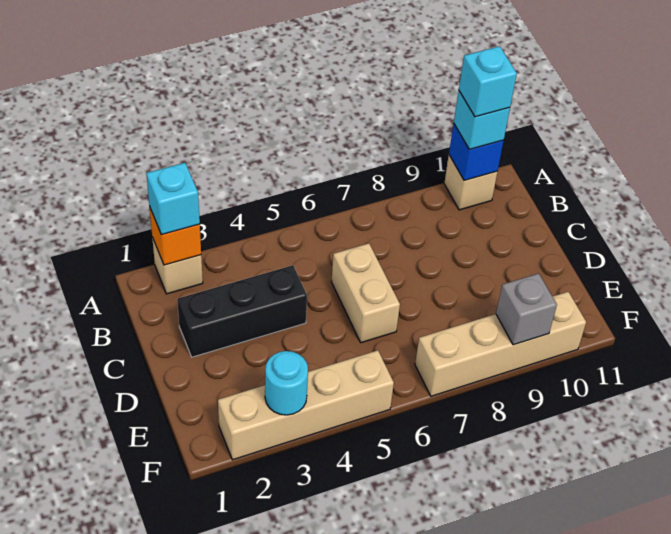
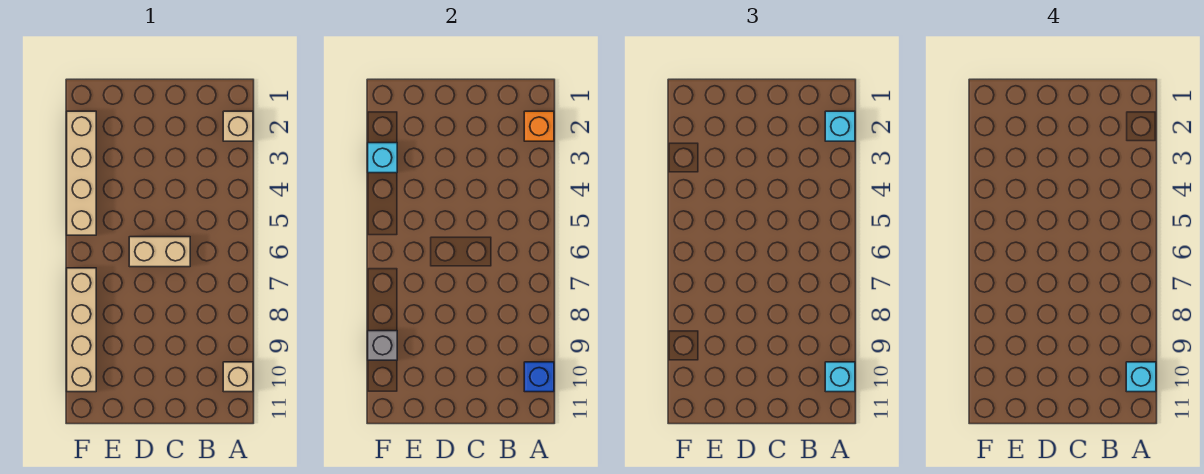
black 1x3 brick [177,265,307,357] -> none
cyan 1x1 round brick [265,351,308,415] -> cyan 1x1 brick [368,143,397,173]

